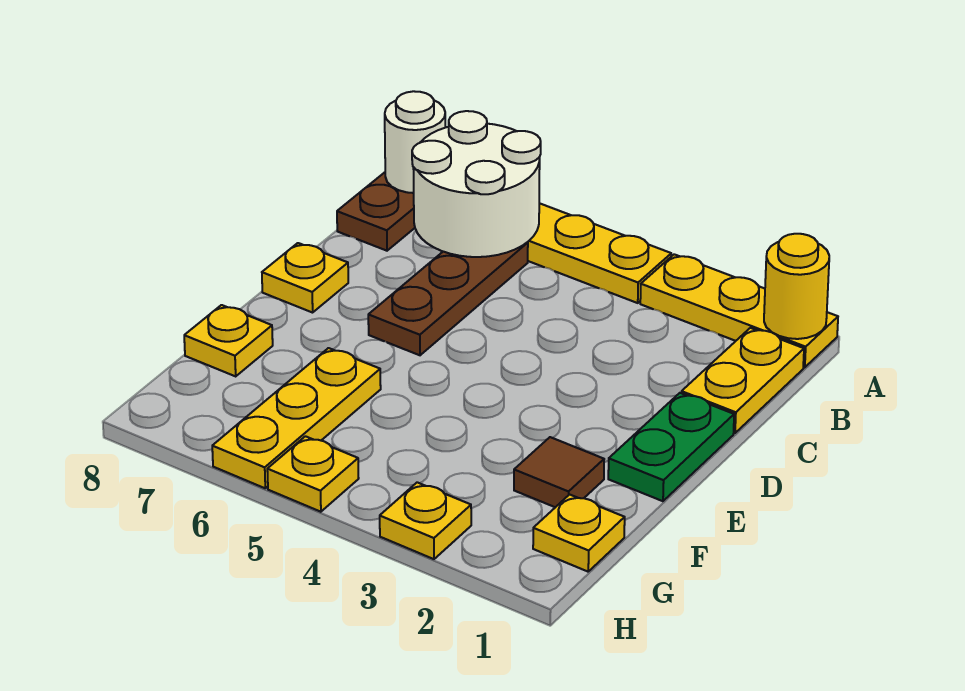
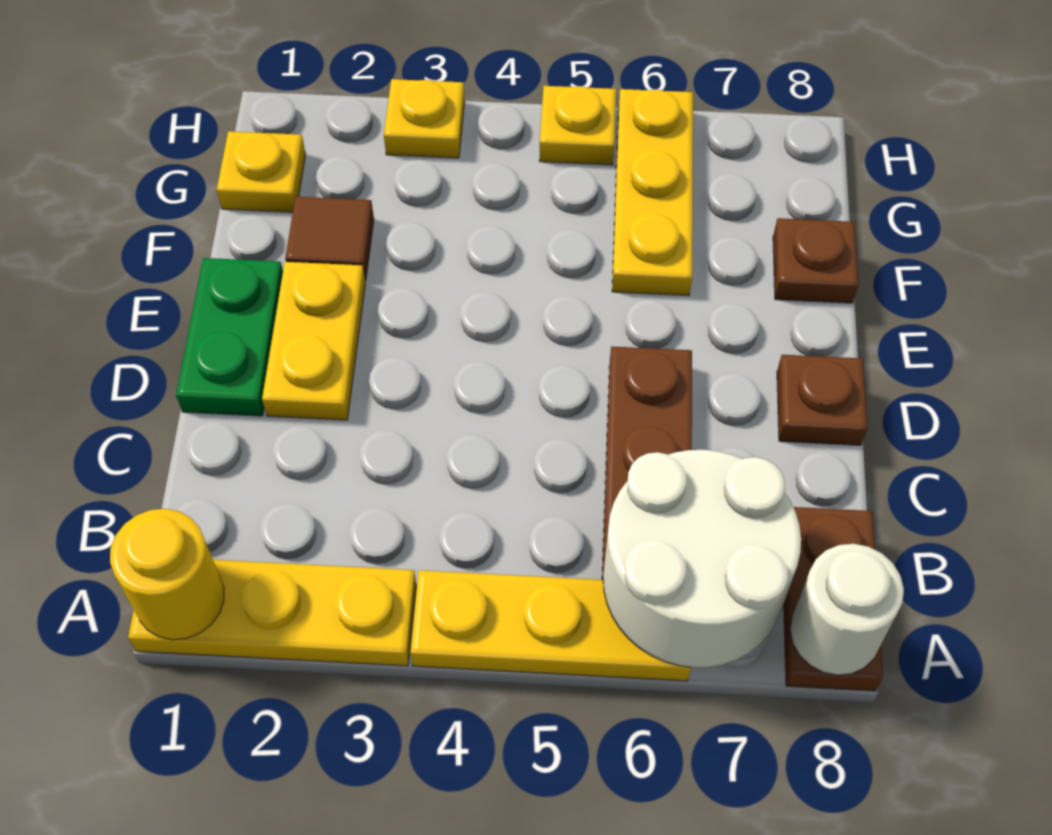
yellow 1x2 plate [682,328,804,433] -> yellow 1x2 plate moved to [262,262,365,420]
yellow 1x1 plate [262,243,348,313] -> brown 1x1 plate [777,355,867,445]
yellow 1x1 plate [184,305,273,376] -> brown 1x1 plate [773,218,858,303]

